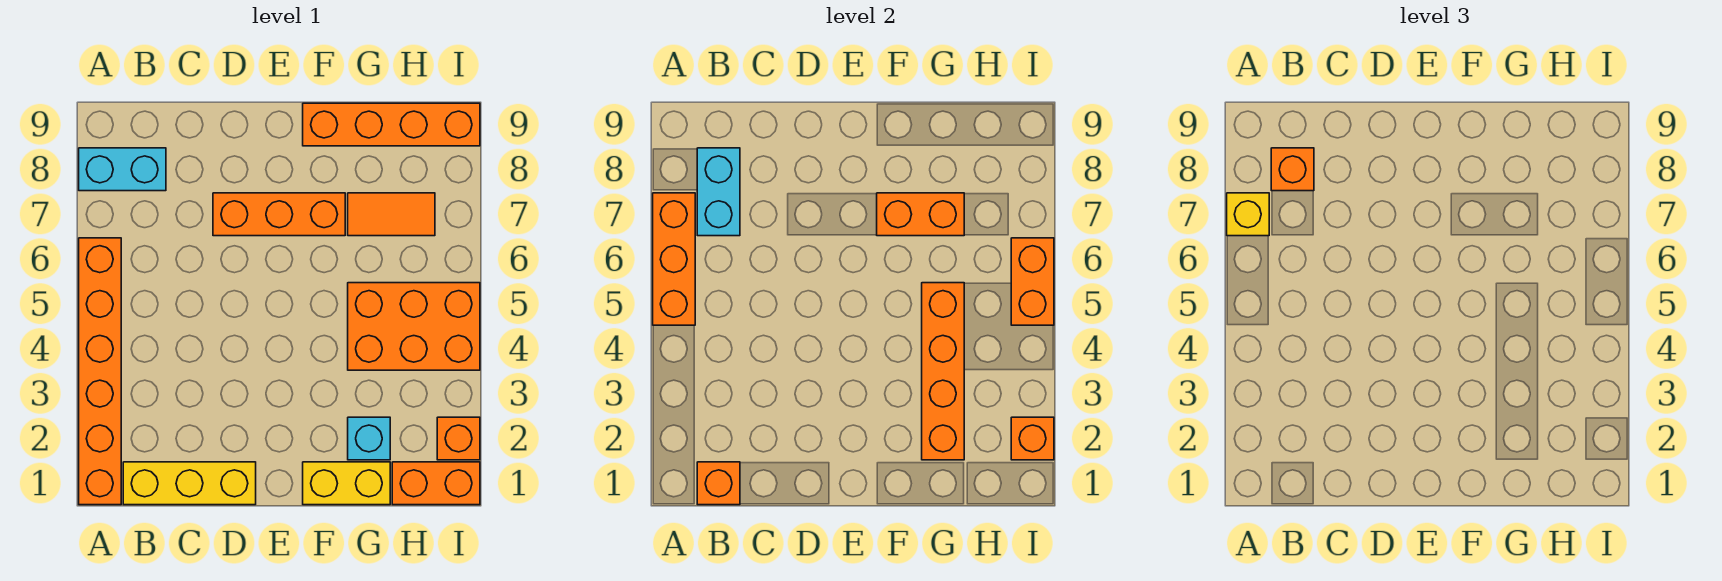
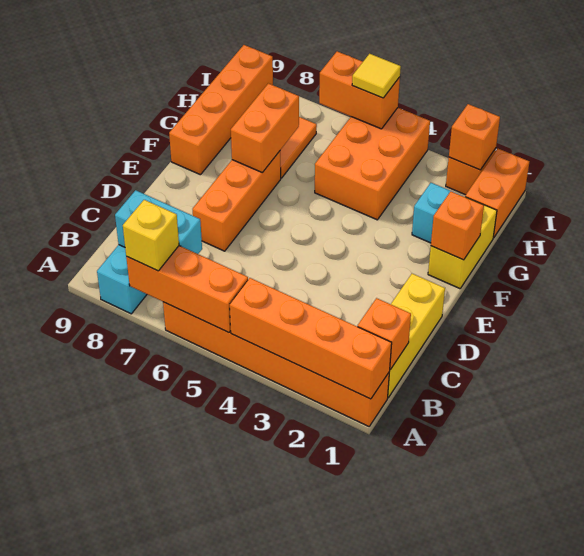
orange 1x1 brick [1271,148,1314,191] -> orange 1x1 brick moved to [431,191,484,260]
orange 1x4 brick [922,283,964,460] -> orange 1x4 brick moved to [230,278,392,399]
none -> yellow 1x1 tile [352,54,401,98]

